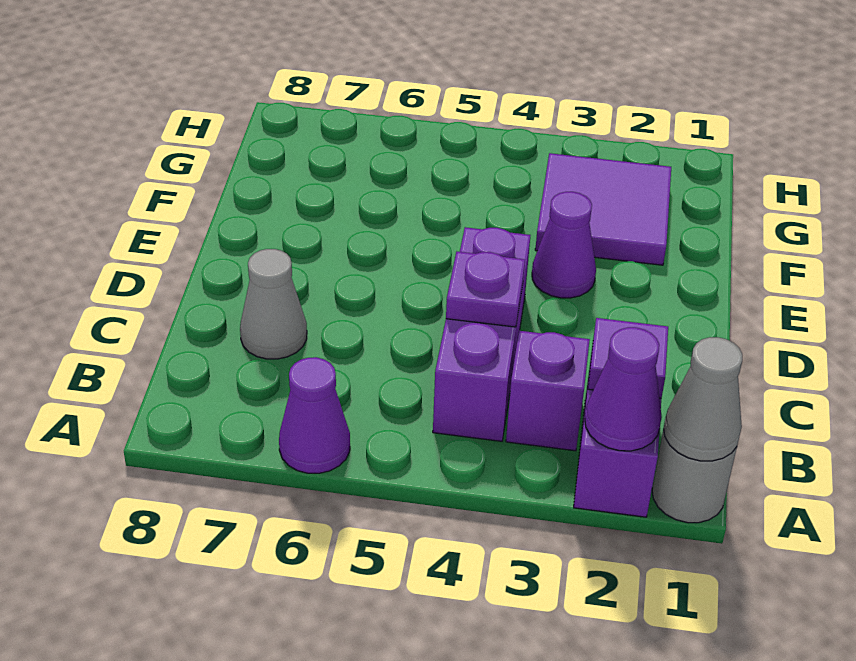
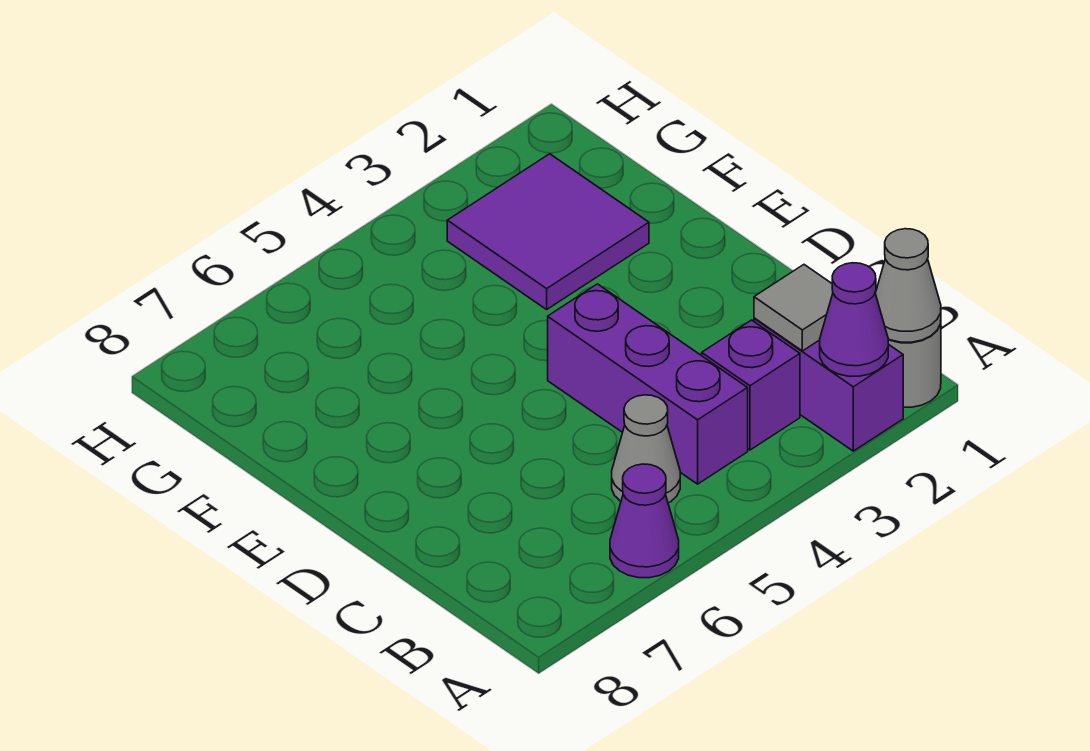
purple 1x1 tile [588,318,668,398] -> grey 1x1 tile [754,265,833,351]
purple 1x1 plate [446,252,525,327] -> none
grey 1x1 cone [240,249,307,359] -> grey 1x1 cone moved to [612,395,680,503]
purple 1x1 cone [532,192,596,298] -> none

